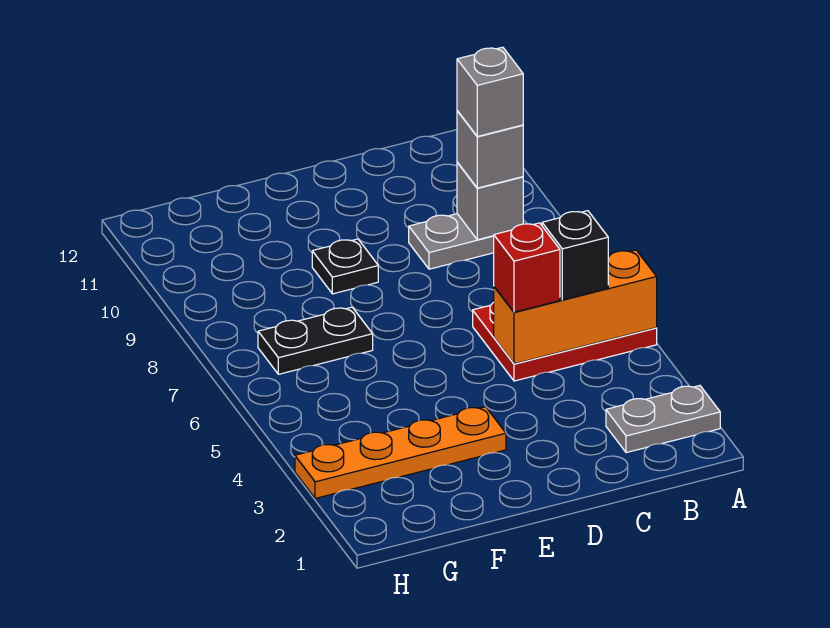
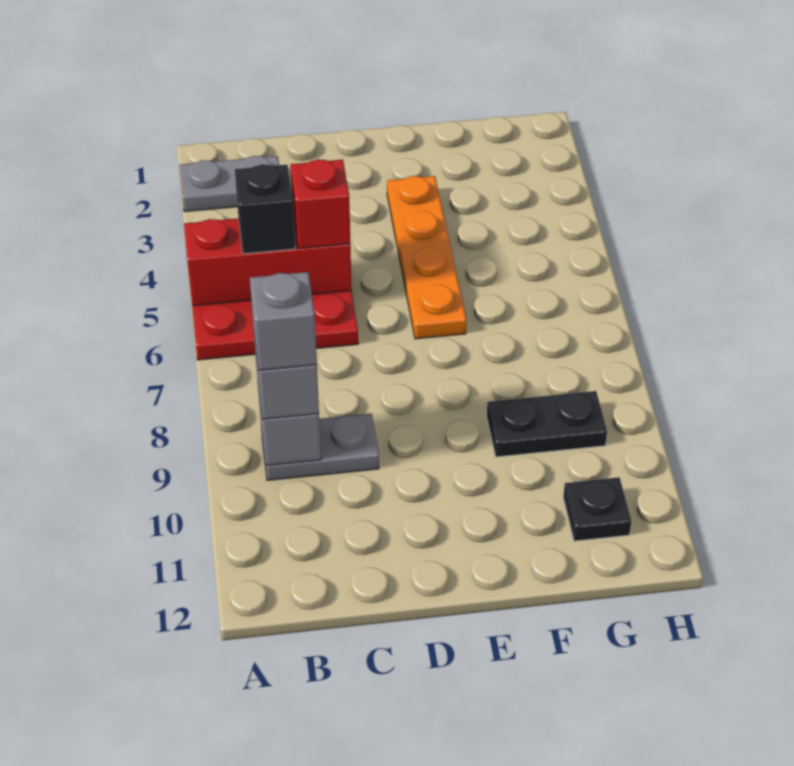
orange 1x3 brick [494,250,657,364] -> red 1x3 brick [184,218,352,306]
orange 1x4 plate [295,407,506,498] -> orange 1x4 plate turned to [387,176,467,339]
black 1x1 plate [312,239,378,294] -> black 1x1 plate moved to [563,477,631,541]
black 1x2 plate [258,307,373,374] -> black 1x2 plate moved to [487,391,607,457]

